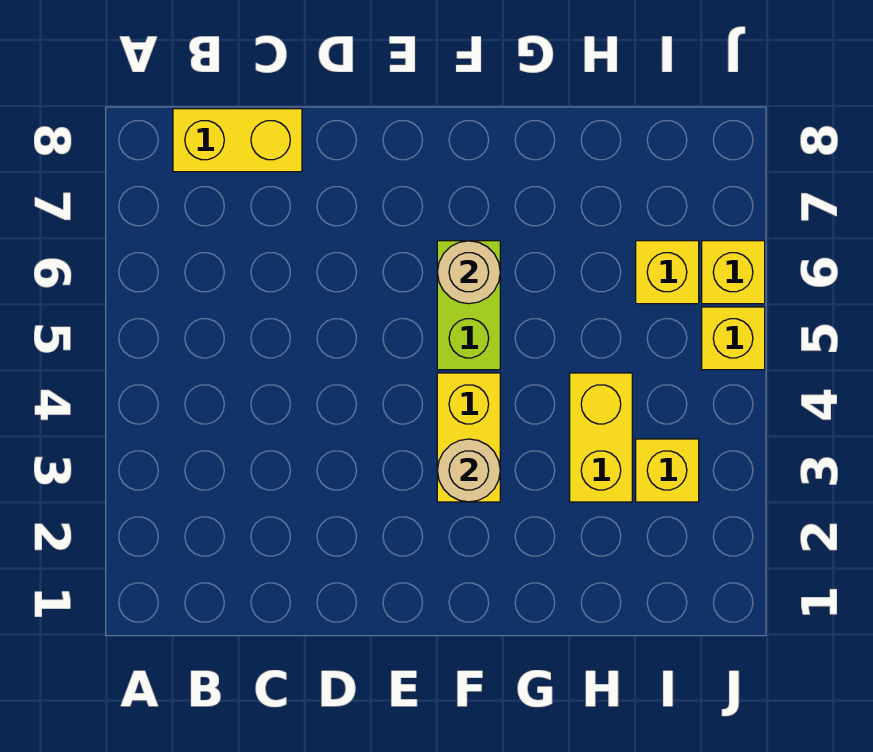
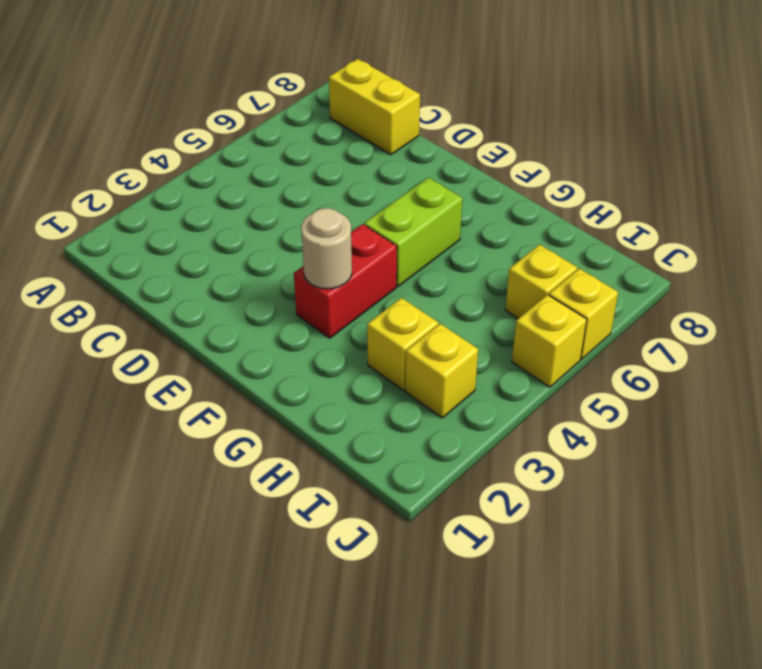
yellow 1x2 brick [437,373,500,502] -> red 1x2 brick [294,224,397,338]
tan 1x1 round brick [437,241,500,304] -> none
yellow 1x2 brick [570,373,632,502] -> yellow 1x1 brick [367,298,438,390]

